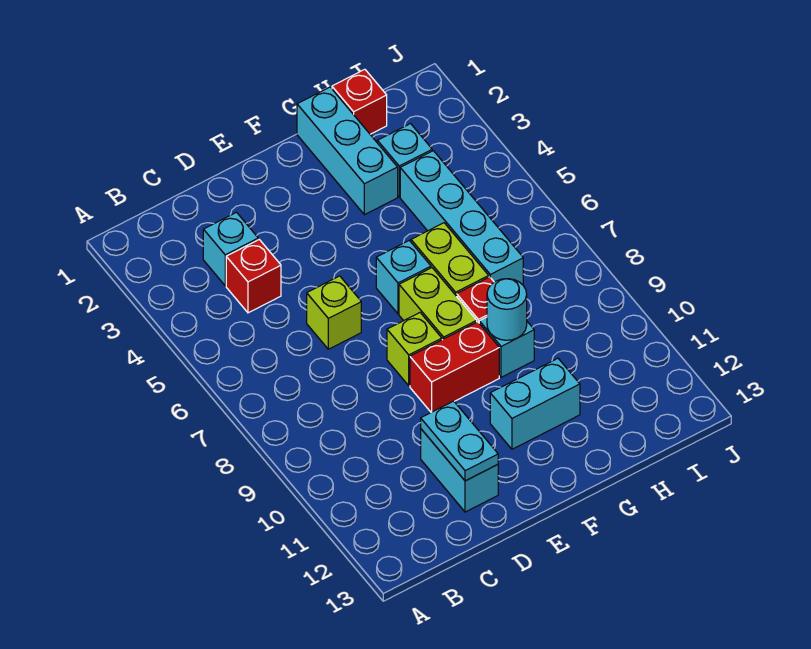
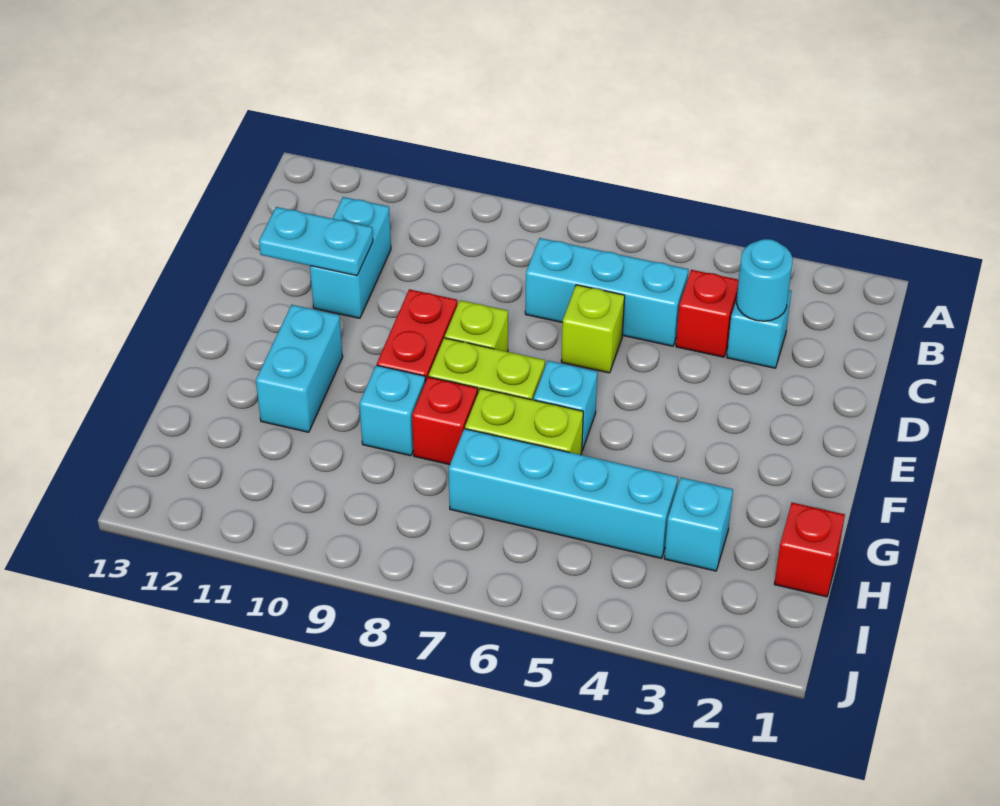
cyan 1x2 brick [421,429,498,512] -> cyan 1x2 brick turned to [310,197,391,318]
cyan 1x3 brick [297,87,398,215] -> cyan 1x3 brick moved to [525,238,689,346]
cyan 1x1 round brick [487,279,527,340] -> cyan 1x1 round brick moved to [736,239,793,321]

